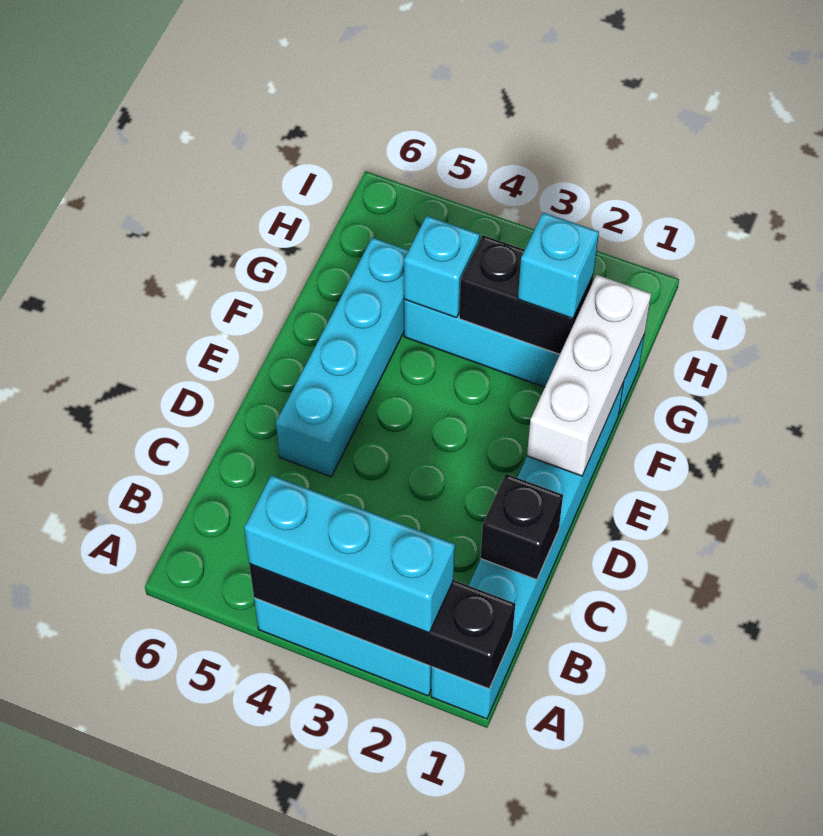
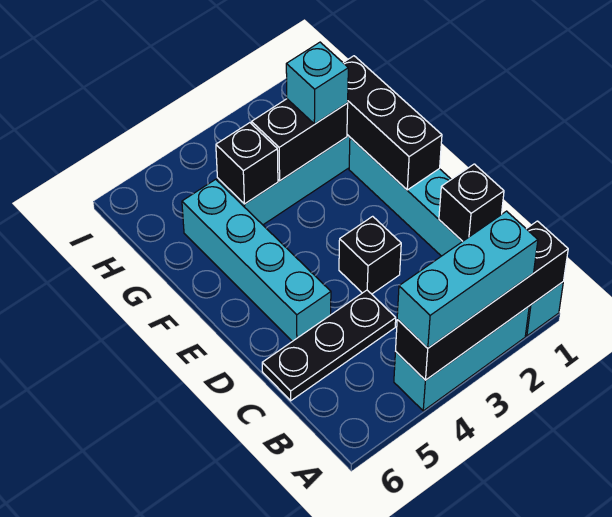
none -> black 1x3 plate [262,290,396,401]
none -> black 1x1 brick [339,216,401,294]
white 1x3 brick [527,275,651,476] -> black 1x3 brick [343,56,442,190]
cyan 1x1 brick [404,216,480,318] -> black 1x1 brick [216,123,278,204]

